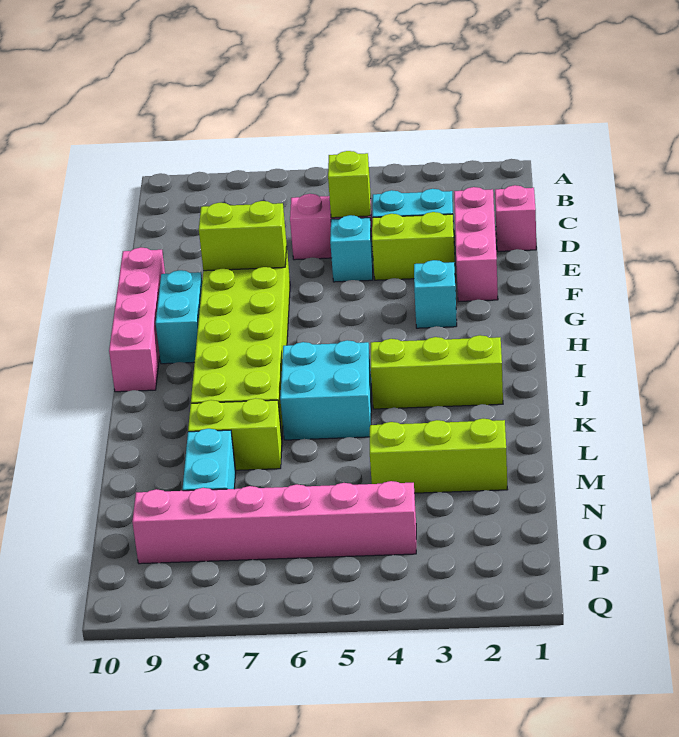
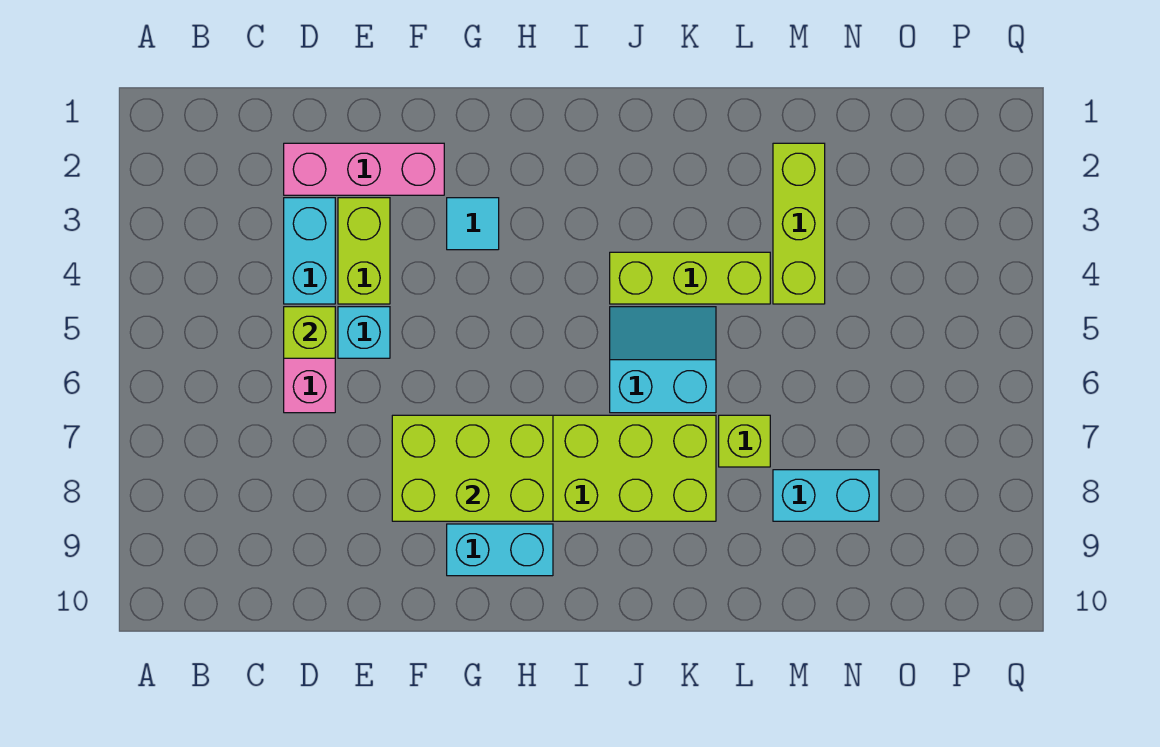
pink 1x1 brick [495,185,536,251] -> none
lime 1x2 brick [199,201,287,271] -> lime 2x3 brick [392,415,553,521]
pink 1x4 brick [109,248,165,392] -> none
cyan 1x1 brick [414,260,457,328] -> cyan 1x1 tile [447,198,499,250]
lime 1x3 brick [371,335,503,409] -> lime 1x3 brick turned to [610,252,770,304]
cyan 2x2 brick [280,340,371,440] -> cyan 2x2 slope [610,307,716,413]
lime 1x2 brick [188,398,282,470] -> lime 1x1 brick [719,415,770,467]
pink 1x6 brick [132,481,416,564] -> none

